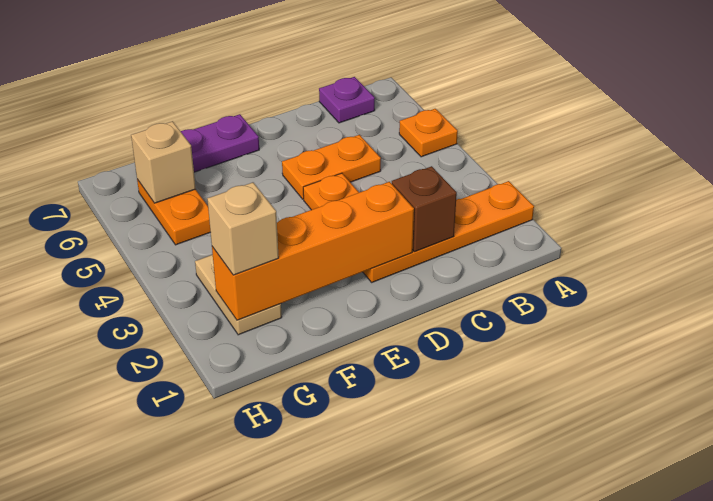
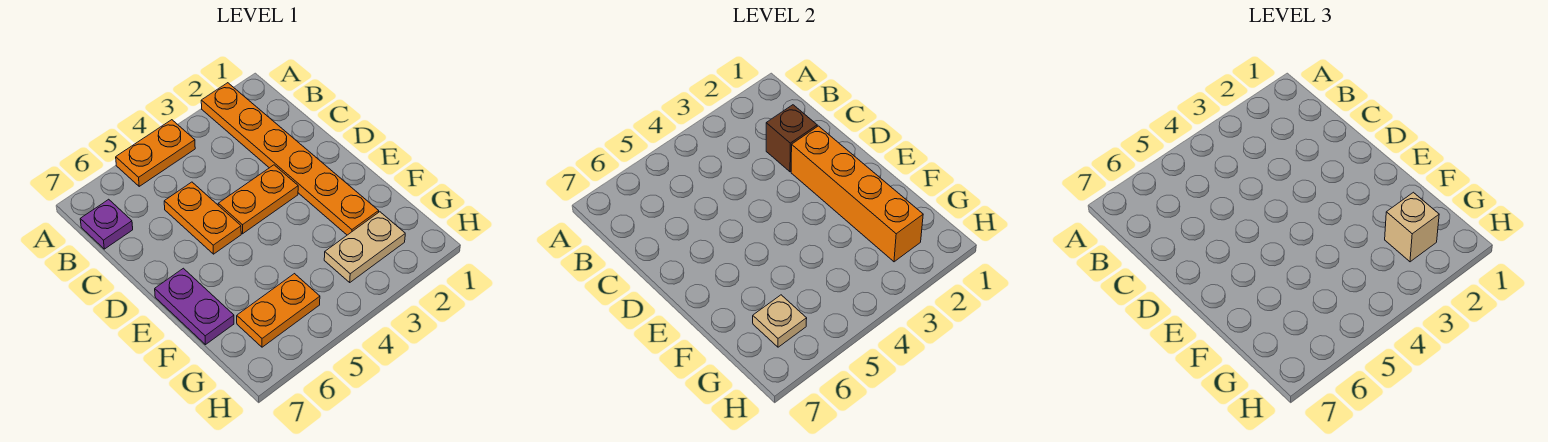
orange 1x4 plate [363,181,534,282] -> orange 1x6 plate [201,83,379,235]
orange 1x1 plate [399,109,458,157] -> orange 1x2 plate [116,120,195,186]
tan 1x1 brick [131,121,196,203] -> tan 1x1 plate [753,295,807,347]

